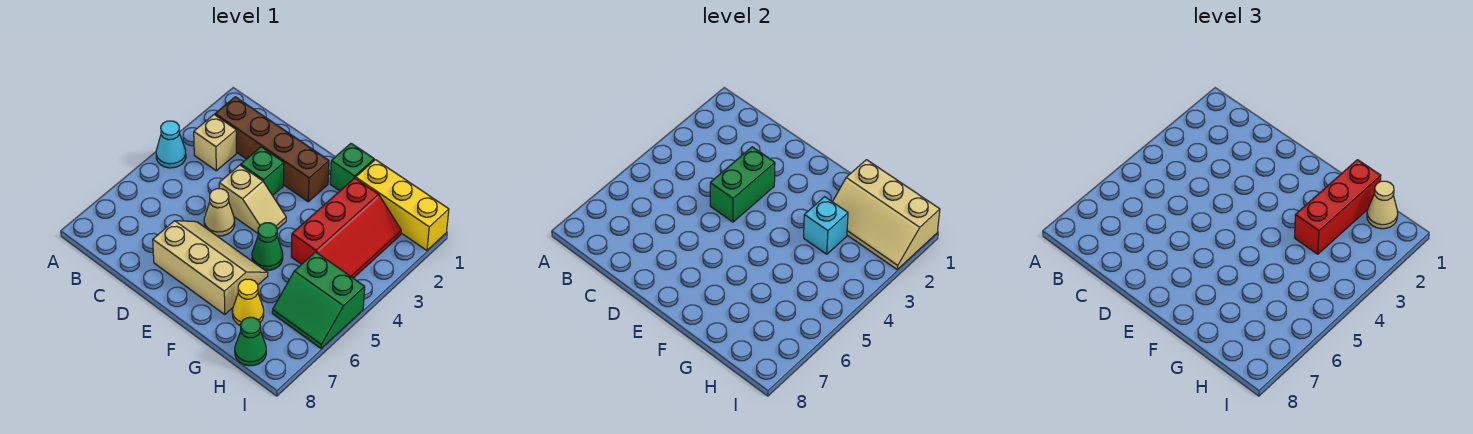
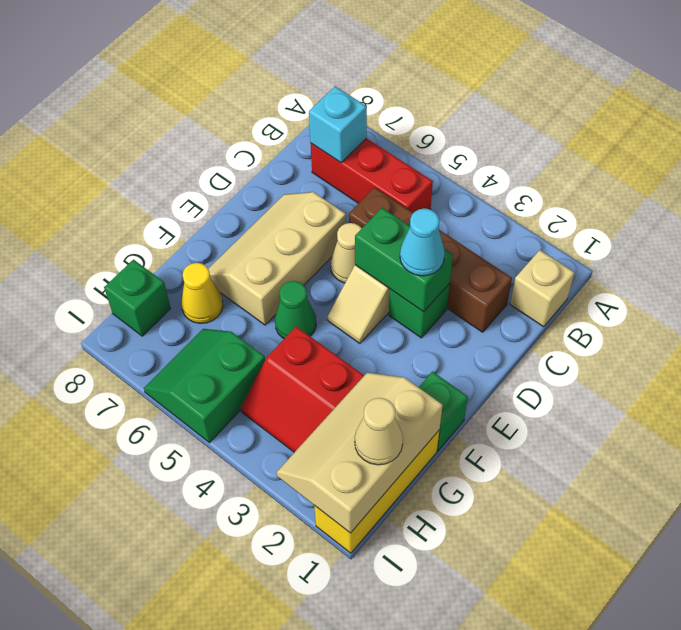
cyan 1x1 cone [156,121,186,168] -> cyan 1x1 cone moved to [400,208,445,276]
brown 1x4 brick [215,97,329,202] -> brown 1x4 brick turned to [349,187,512,332]
tan 1x1 brick [194,115,236,171] -> tan 1x1 brick moved to [510,250,574,327]
tan 2x3 slope [153,221,268,314] -> tan 2x3 slope turned to [208,192,346,325]
red 1x3 brick [1295,160,1381,254] -> red 1x3 brick moved to [311,138,433,213]
cyan 1x1 brick [804,197,848,254] -> cyan 1x1 brick moved to [309,86,367,163]
green 1x1 cone [235,317,266,366] -> green 1x1 brick [104,260,171,336]

